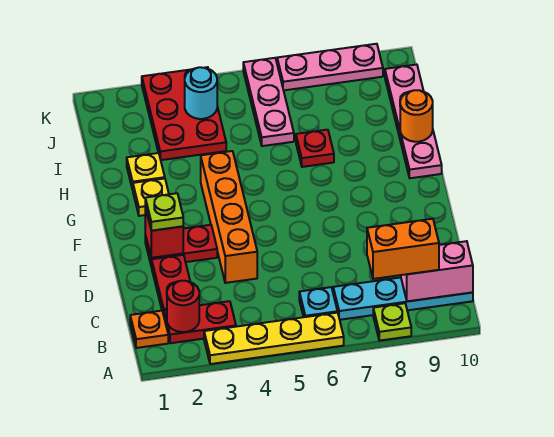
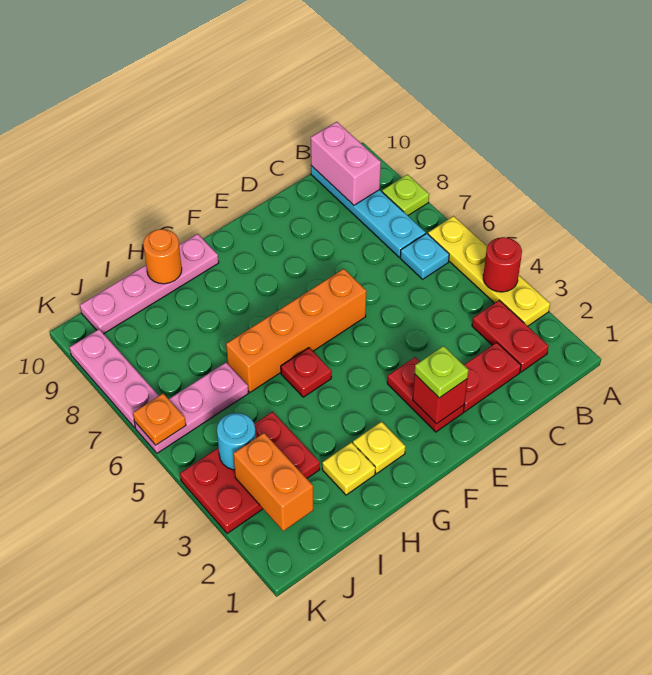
orange 1x1 plate [130,311,168,348] -> orange 1x1 plate moved to [133,394,186,445]
red 1x1 round brick [167,281,199,332] -> red 1x1 round brick moved to [483,237,522,292]
orange 1x2 brick [367,219,439,279] -> orange 1x2 brick moved to [233,433,314,531]
orange 1x4 brick [201,151,257,283] -> orange 1x4 brick moved to [226,269,366,392]
red 1x1 plate [296,130,334,167] -> red 1x1 plate moved to [281,348,332,397]

